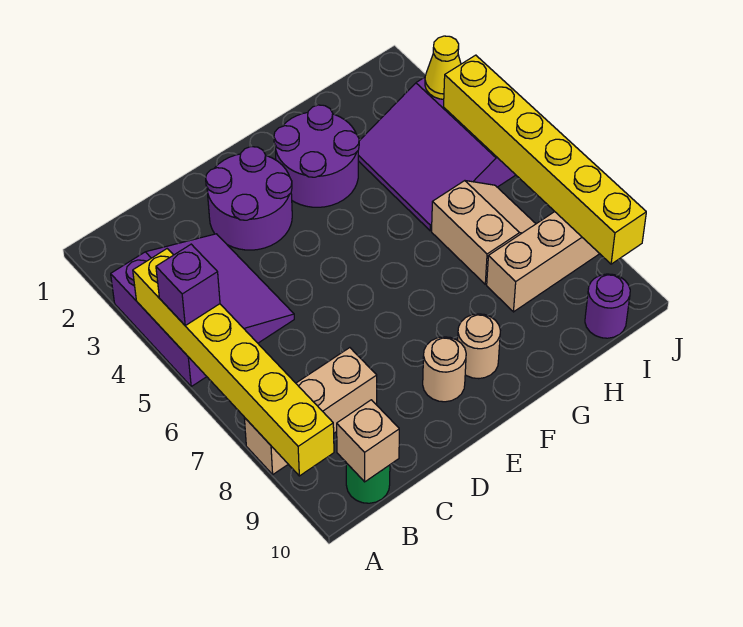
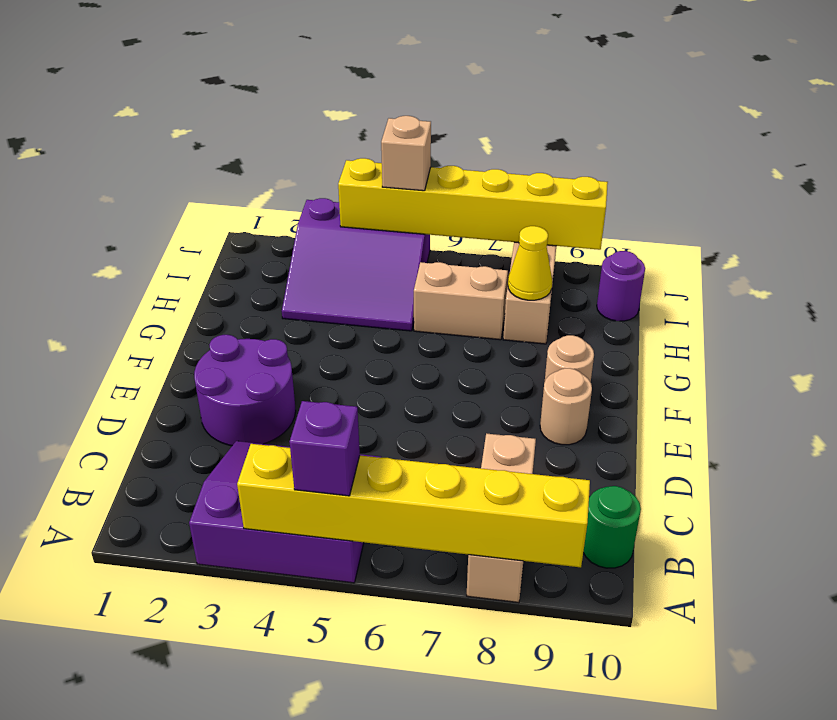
tan 1x1 brick [337,400,399,482] -> tan 1x1 brick moved to [381,116,431,191]
purple 2x2 round brick [274,105,359,207] -> none
yellow 1x1 cone [425,36,461,99] -> yellow 1x1 cone moved to [508,226,552,300]

